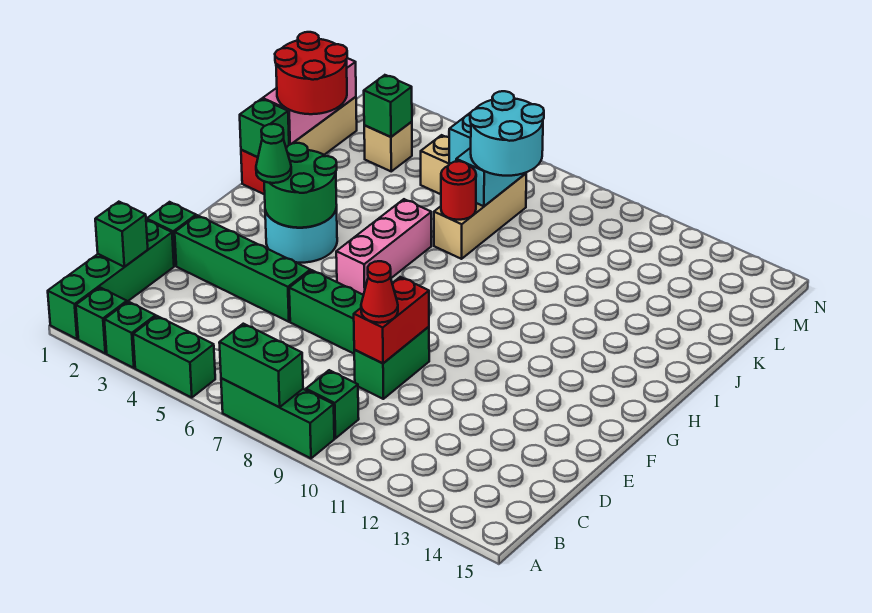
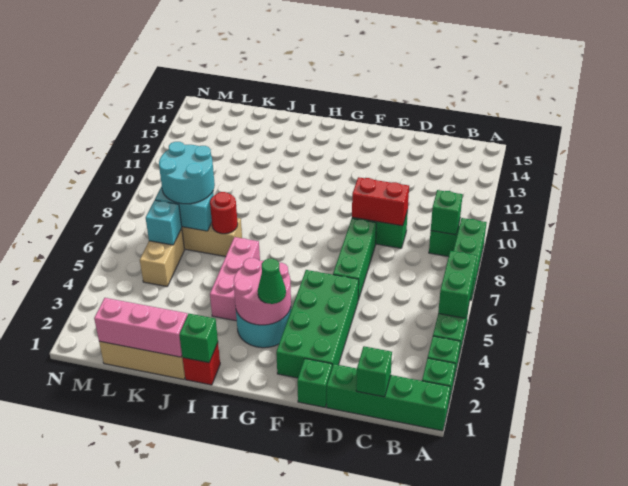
green 1x2 brick [219,324,303,407] -> green 1x2 brick moved to [438,251,477,318]
red 1x1 cone [361,261,398,323] -> none
green 1x4 brick [175,215,310,322] -> green 2x4 brick [276,270,359,378]
green 2x2 round brick [264,143,337,228] -> pink 2x2 round brick [234,258,291,325]
pink 1x3 brick [336,199,431,295] -> pink 1x3 brick turned to [210,237,260,321]
red 2x2 round brick [275,32,347,114] -> none
tan 1x1 brick [364,122,412,171] -> none
green 1x1 brick [364,75,412,137] -> green 1x1 brick moved to [431,190,463,235]

